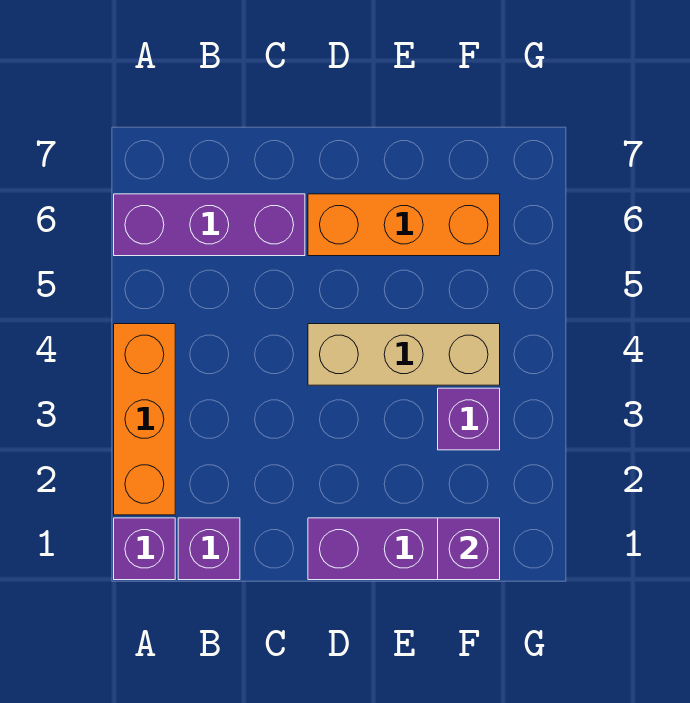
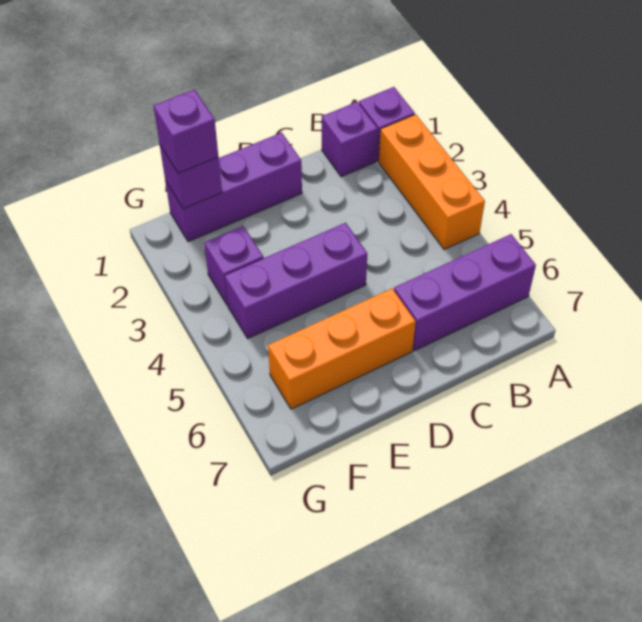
tan 1x3 brick [308,324,500,385] -> purple 1x3 brick [225,223,367,338]
none -> purple 1x1 brick [154,90,218,173]

